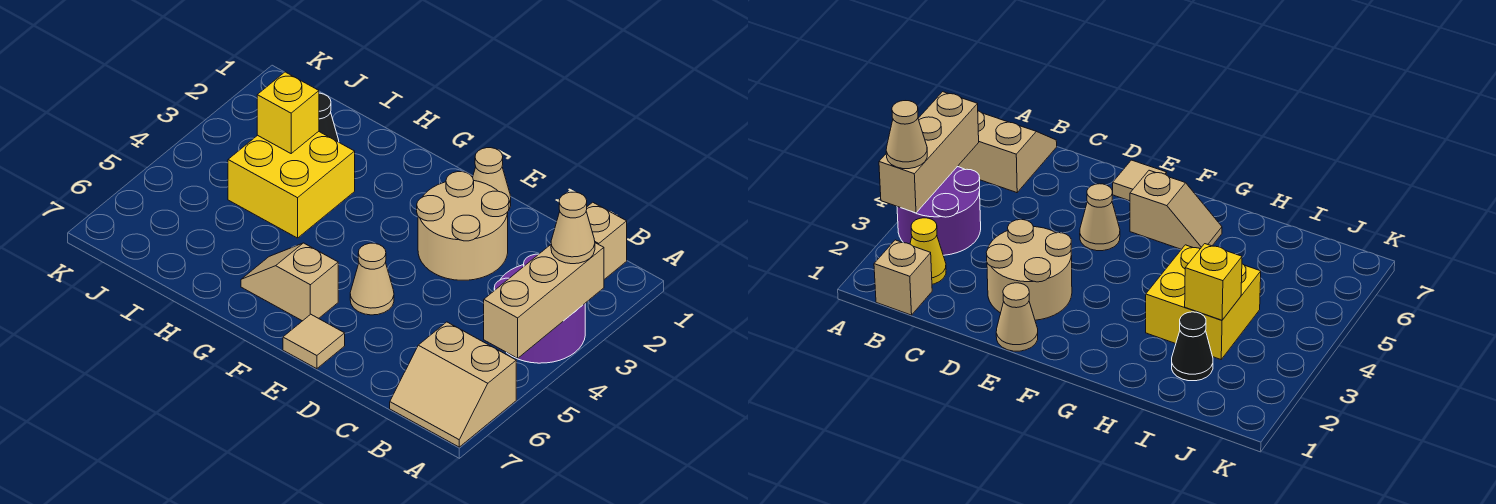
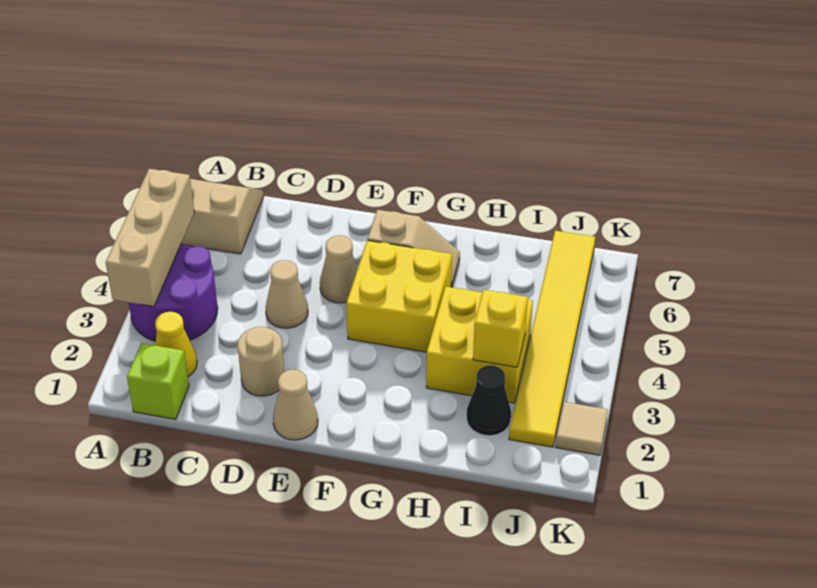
tan 1x1 cone [551,192,595,264] -> tan 1x1 cone moved to [266,260,308,328]
tan 1x1 brick [586,202,627,279] -> lime 1x1 brick [127,343,189,419]
tan 2x2 round brick [417,172,509,280] -> tan 1x1 round brick [237,327,285,396]
tan 1x1 tile [283,314,345,369] -> tan 1x1 tile moved to [556,402,608,455]
none -> yellow 2x2 brick [346,240,452,352]
none -> yellow 1x6 tile [509,231,595,447]

